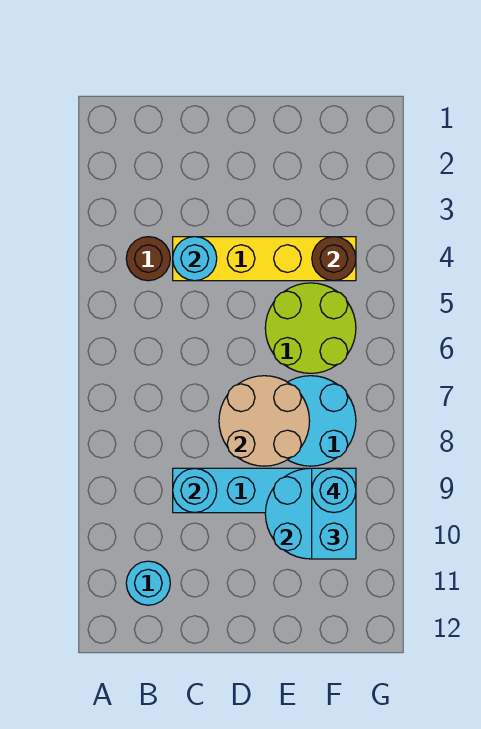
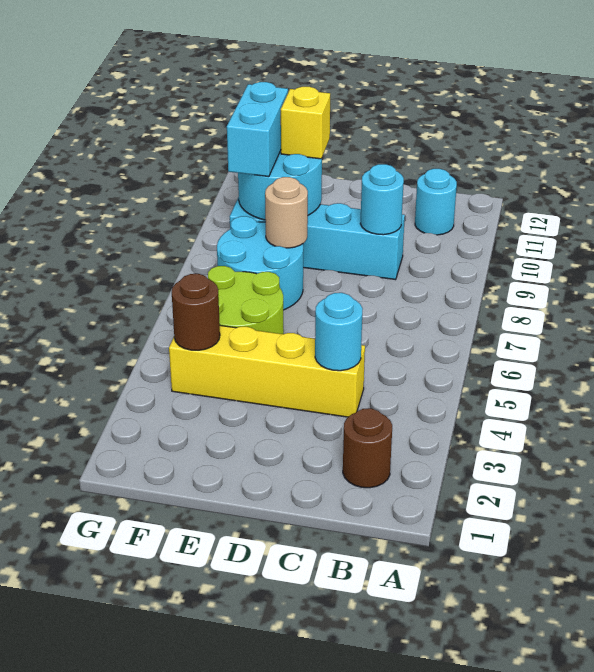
brown 1x1 round brick [126,237,170,281] -> brown 1x1 round brick moved to [343,408,392,488]
tan 2x2 round brick [219,376,310,466] -> tan 1x1 round brick [265,177,308,248]
none -> yellow 1x1 brick [281,87,330,159]
cyan 1x1 round brick [312,468,356,513] -> none

